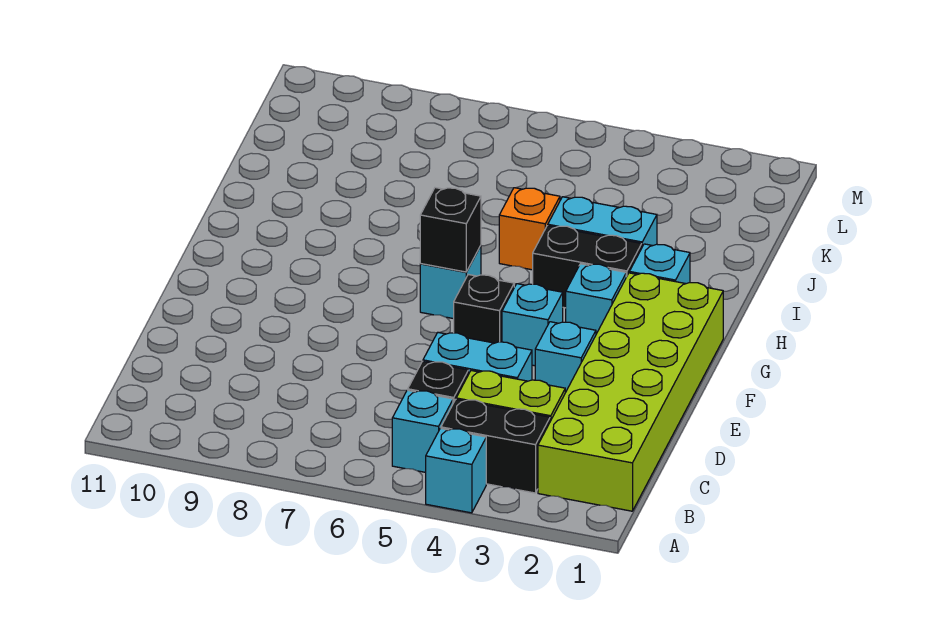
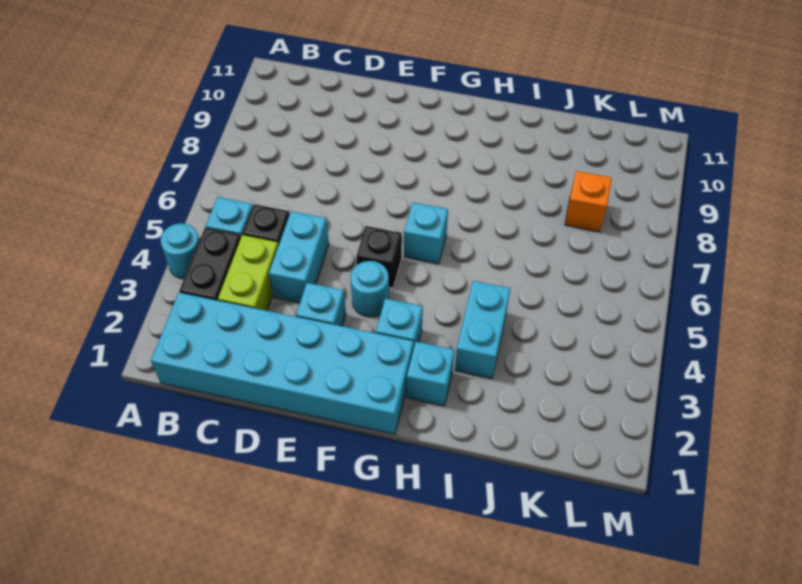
cyan 1x1 brick [426,428,486,513] -> cyan 1x1 round brick [160,223,199,279]
lime 2x6 brick [538,273,723,511] -> cyan 2x6 brick [151,293,414,434]
cyan 1x1 brick [502,284,563,366] -> cyan 1x1 round brick [351,261,389,317]
black 1x1 brick [420,188,481,272] -> none
black 1x2 brick [533,226,642,308] -> none
orange 1x1 brick [499,188,560,270] -> orange 1x1 brick moved to [565,171,612,232]

